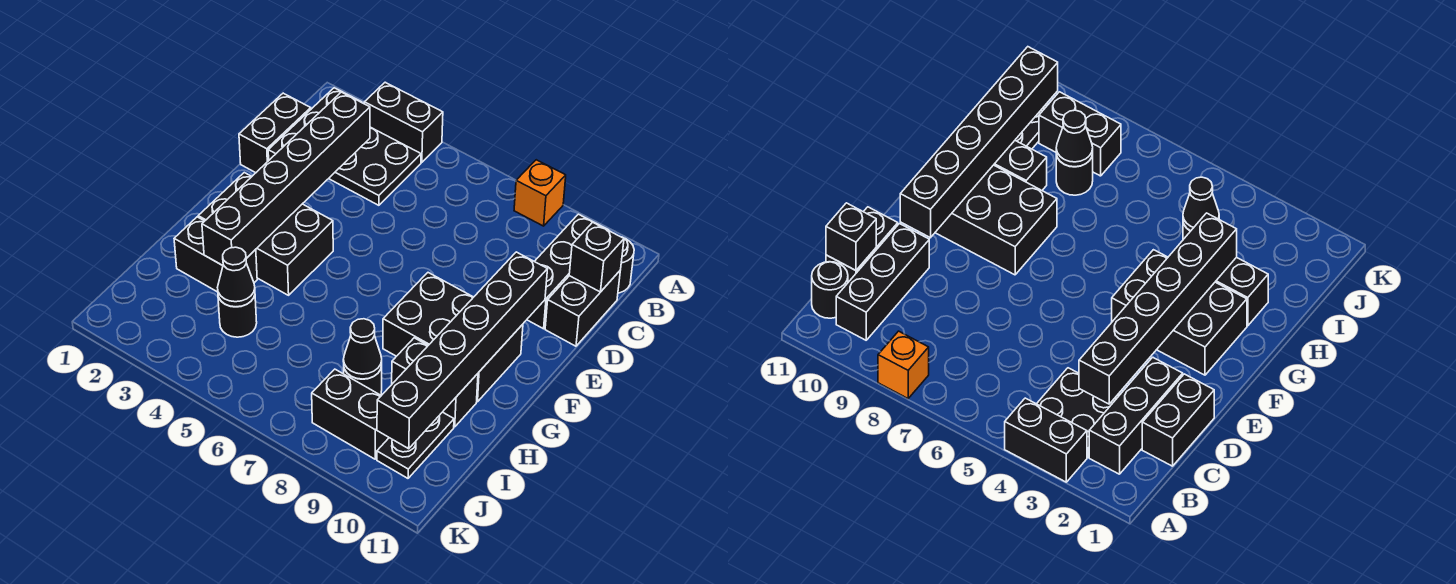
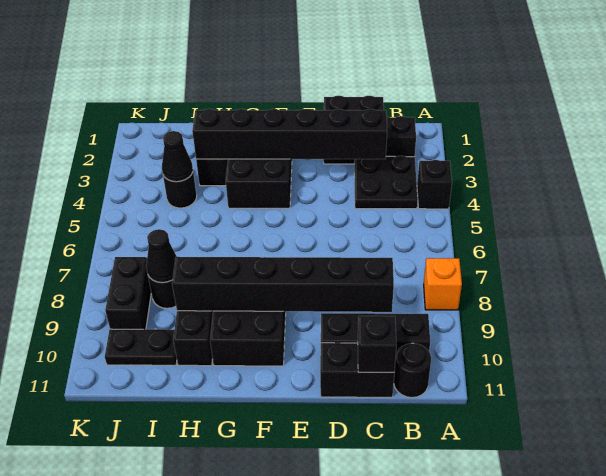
black 1x2 brick [364,82,443,162] -> black 1x1 brick [417,160,452,209]
black 1x6 brick [377,252,547,449] -> black 1x6 brick moved to [172,257,394,312]

